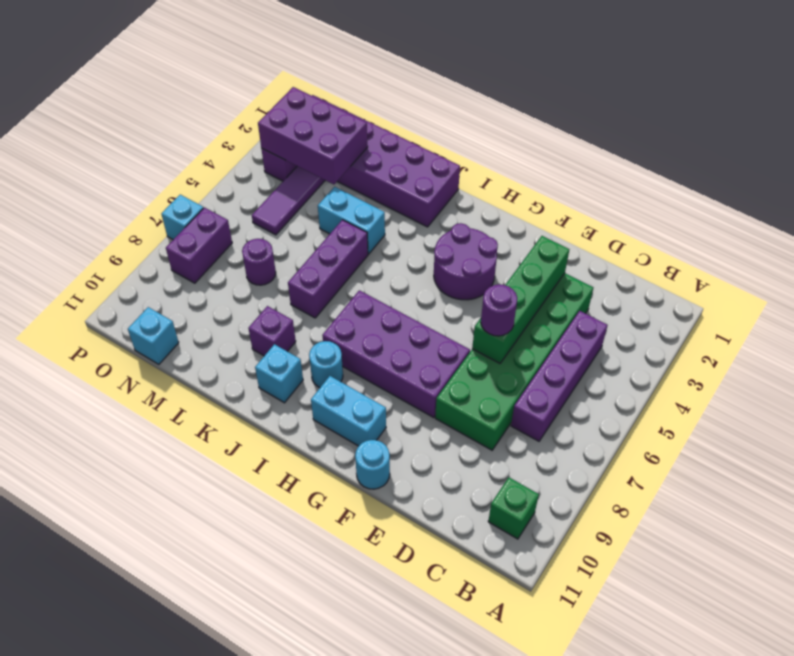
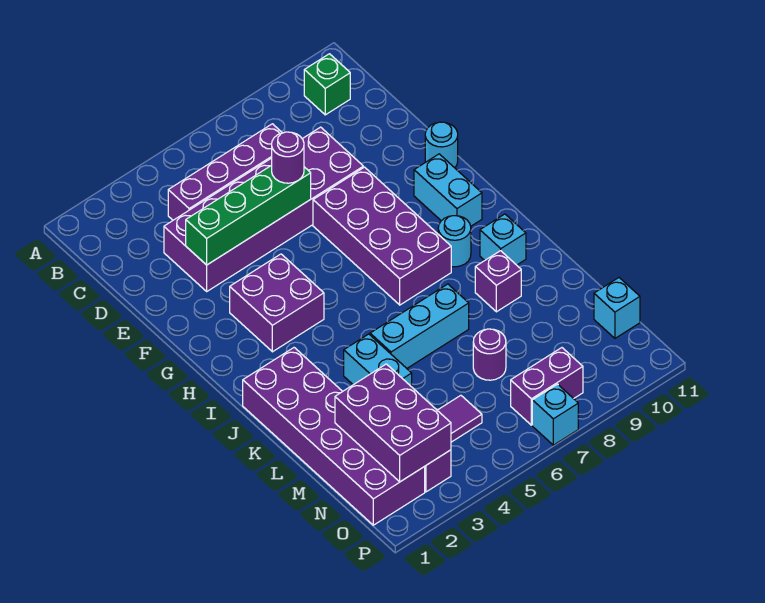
green 2x6 brick [435,273,593,450] -> purple 2x6 brick [164,127,363,291]
purple 2x2 round brick [434,223,498,300] -> purple 2x2 brick [230,254,324,352]
purple 1x3 brick [288,220,368,318] -> cyan 1x3 brick [370,284,469,368]

